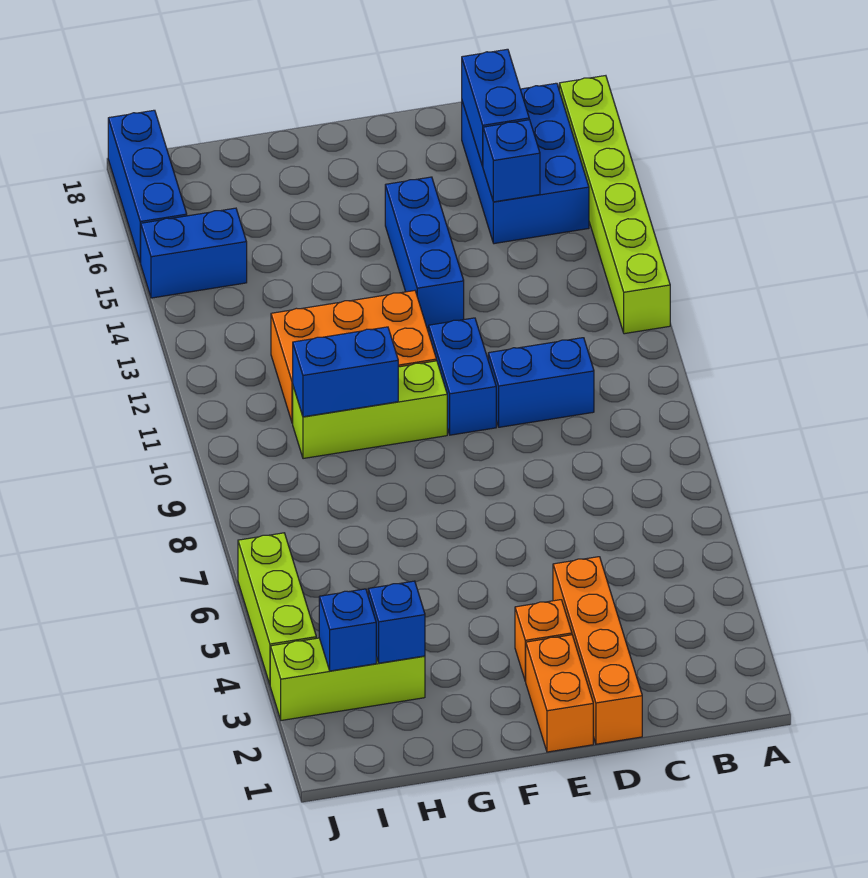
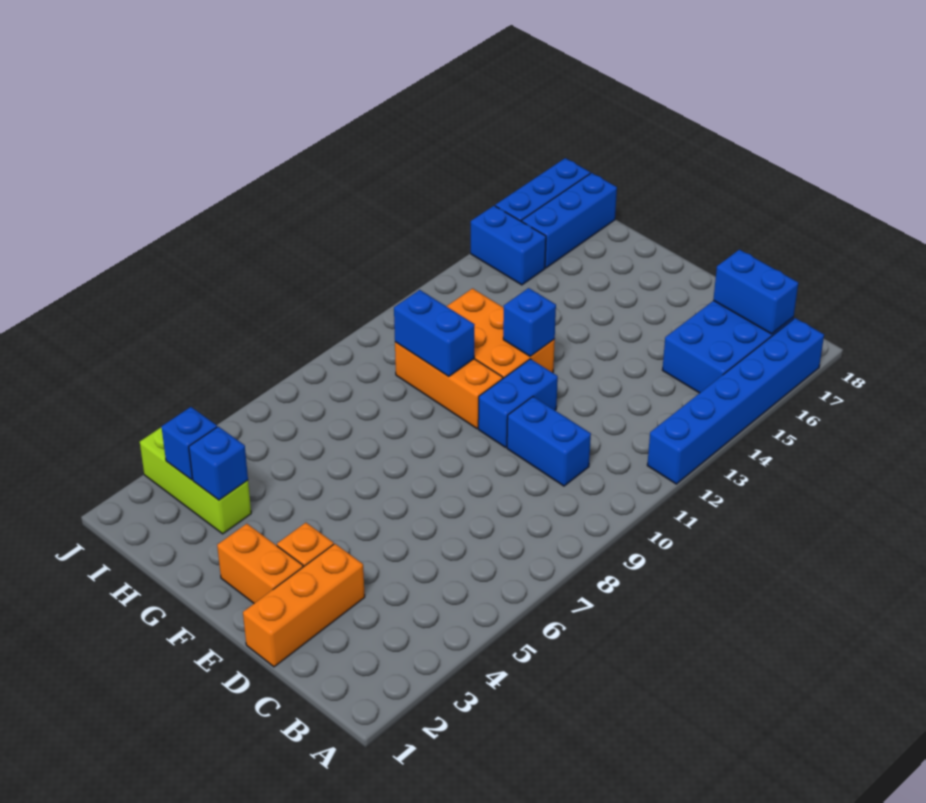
lime 1x6 brick [559,76,670,334] -> blue 1x6 brick [647,318,824,484]
blue 1x1 brick [483,120,540,202] -> blue 1x1 brick moved to [503,288,556,356]
blue 1x2 brick [462,49,529,166] -> blue 1x2 brick turned to [713,250,798,334]
orange 1x4 brick [553,557,642,744] -> orange 1x3 brick [243,544,365,667]
orange 1x2 brick [525,635,593,752] -> orange 1x2 brick turned to [217,524,303,603]
blue 1x3 brick [385,177,464,328] -> blue 1x3 brick moved to [522,173,617,268]
lime 1x3 brick [293,361,447,459] -> orange 1x3 brick [395,342,503,429]
lime 1x3 brick [238,533,316,684] -> none

